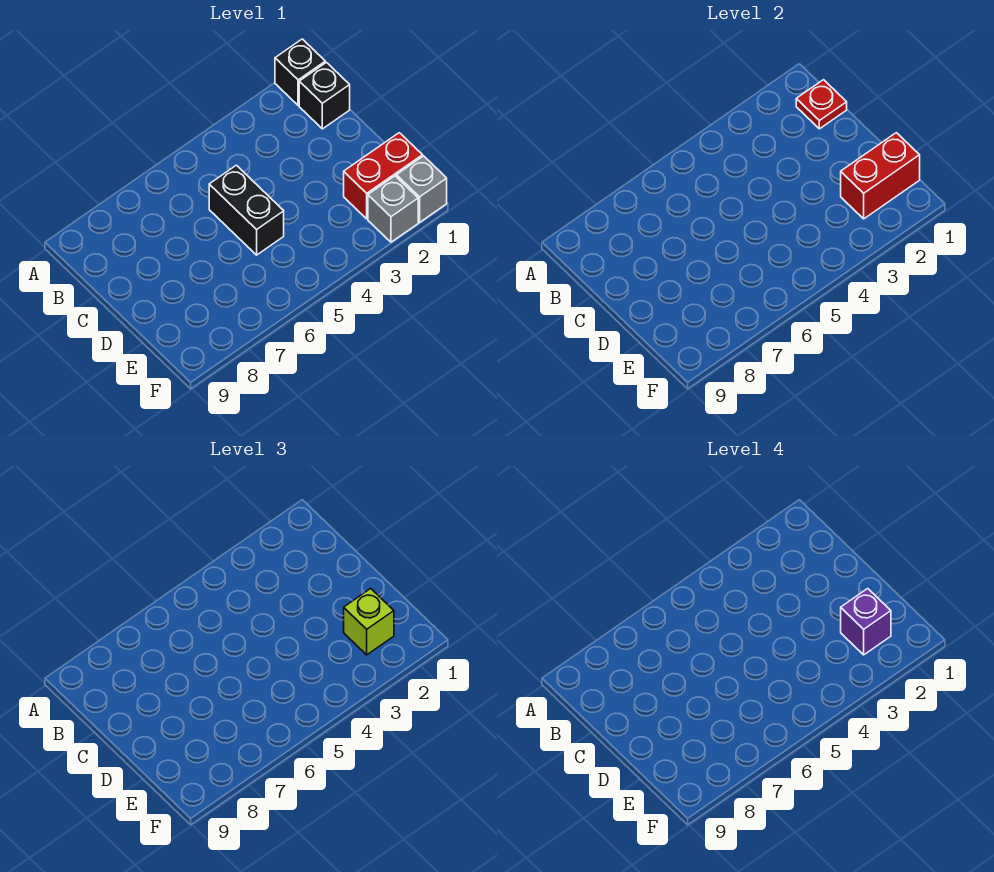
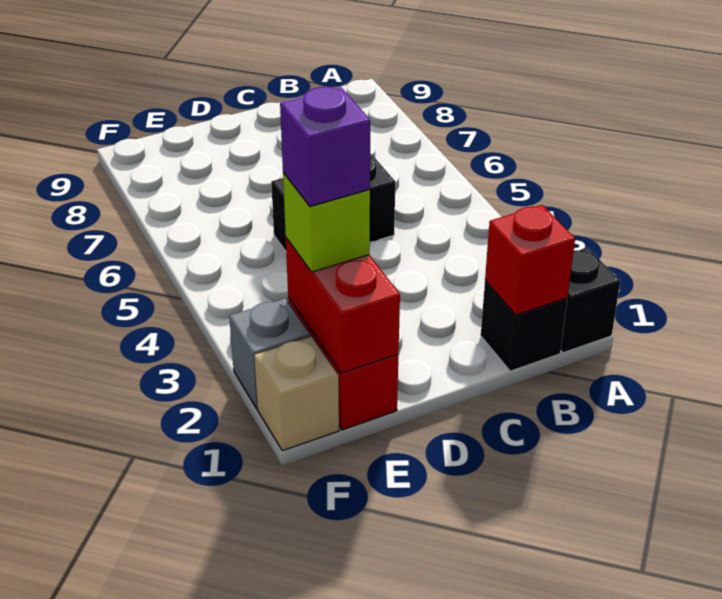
red 1x1 plate [796,80,847,129] -> red 1x1 brick [485,205,575,315]
grey 1x1 brick [396,156,447,222] -> tan 1x1 brick [254,336,339,451]

